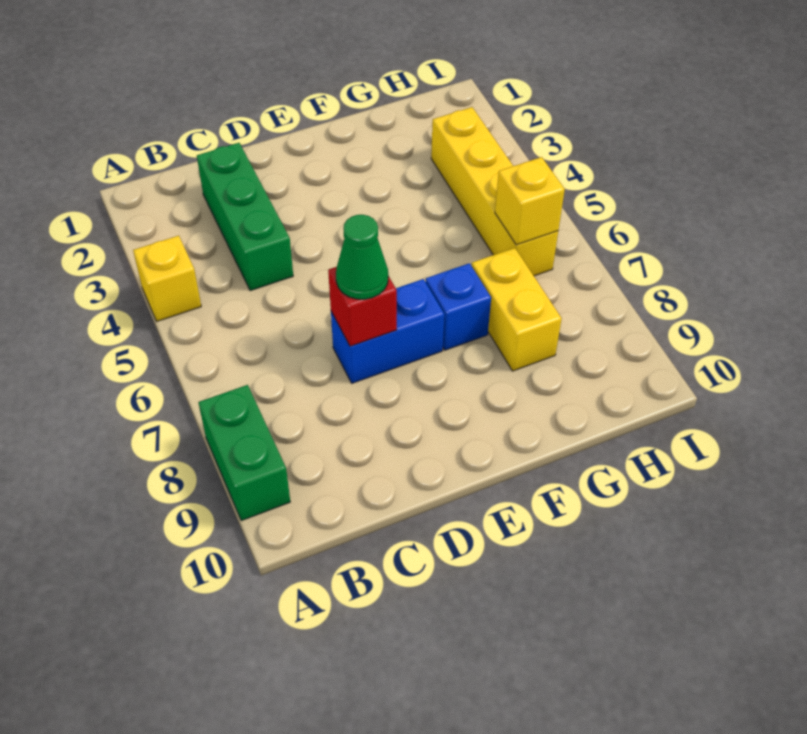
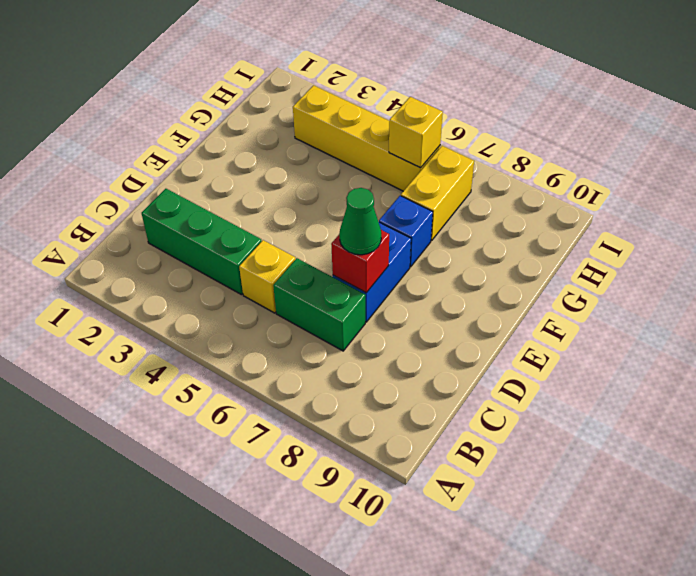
yellow 1x1 brick [133,236,201,321] -> yellow 1x1 brick moved to [239,240,295,313]
green 1x2 brick [198,385,290,521] -> green 1x2 brick moved to [273,258,365,351]
yellow 1x2 brick [472,248,562,371] -> yellow 1x2 brick turned to [401,146,474,240]

